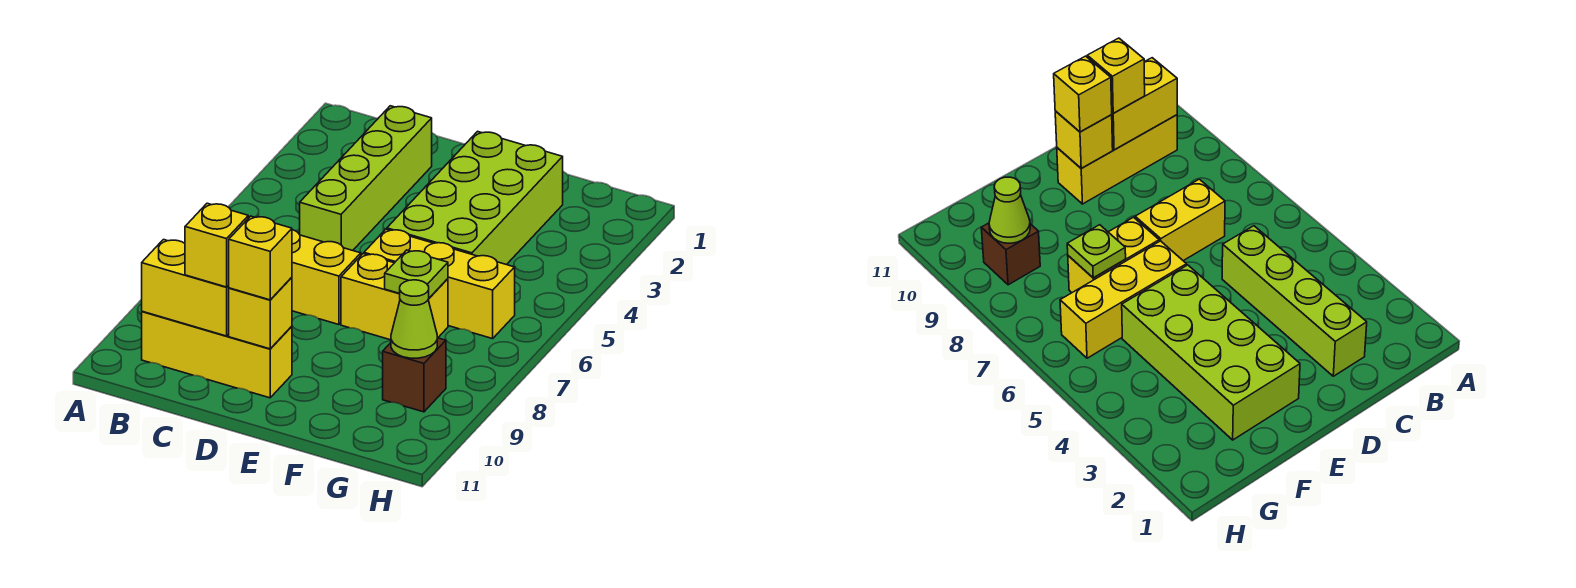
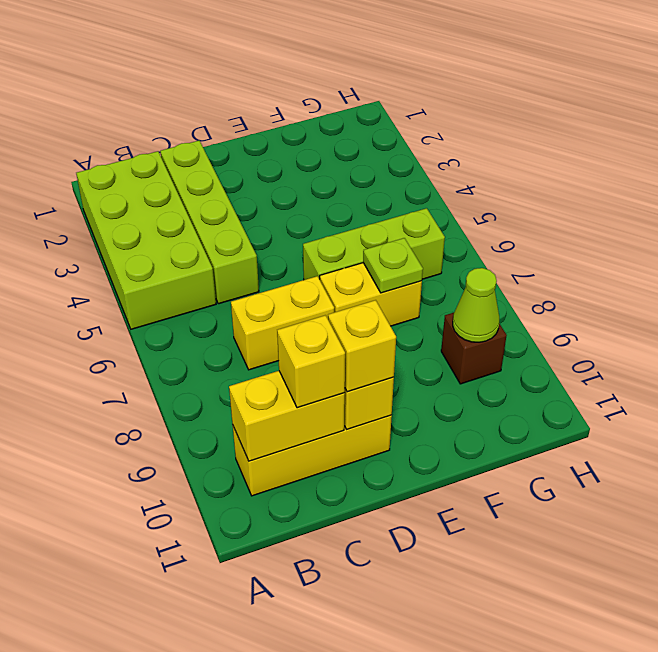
lime 2x4 brick [387,131,563,265] -> lime 2x4 brick moved to [76,151,216,329]
yellow 1x3 brick [364,229,515,339] -> lime 1x3 brick [303,208,445,280]

